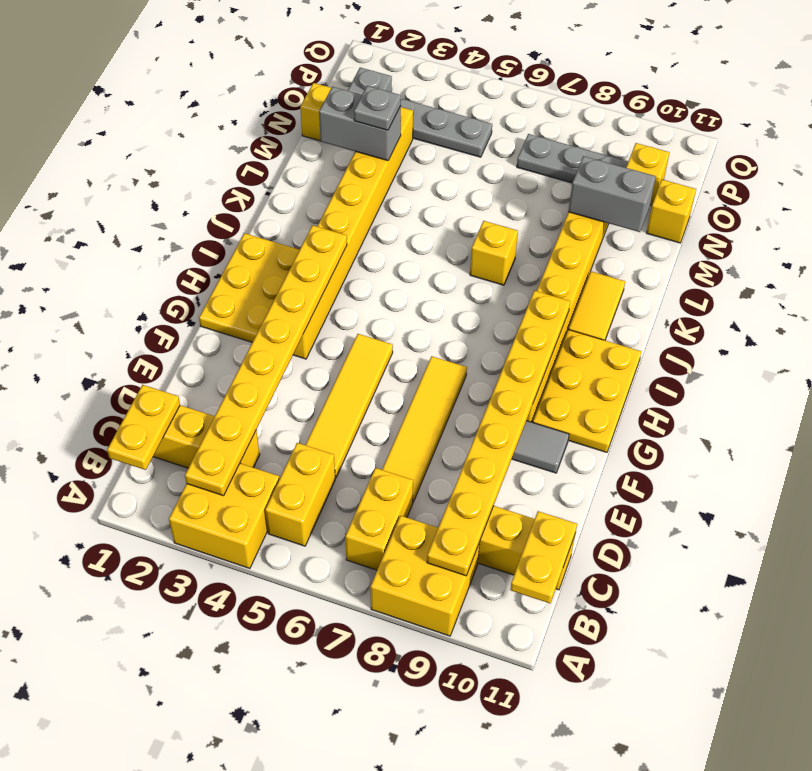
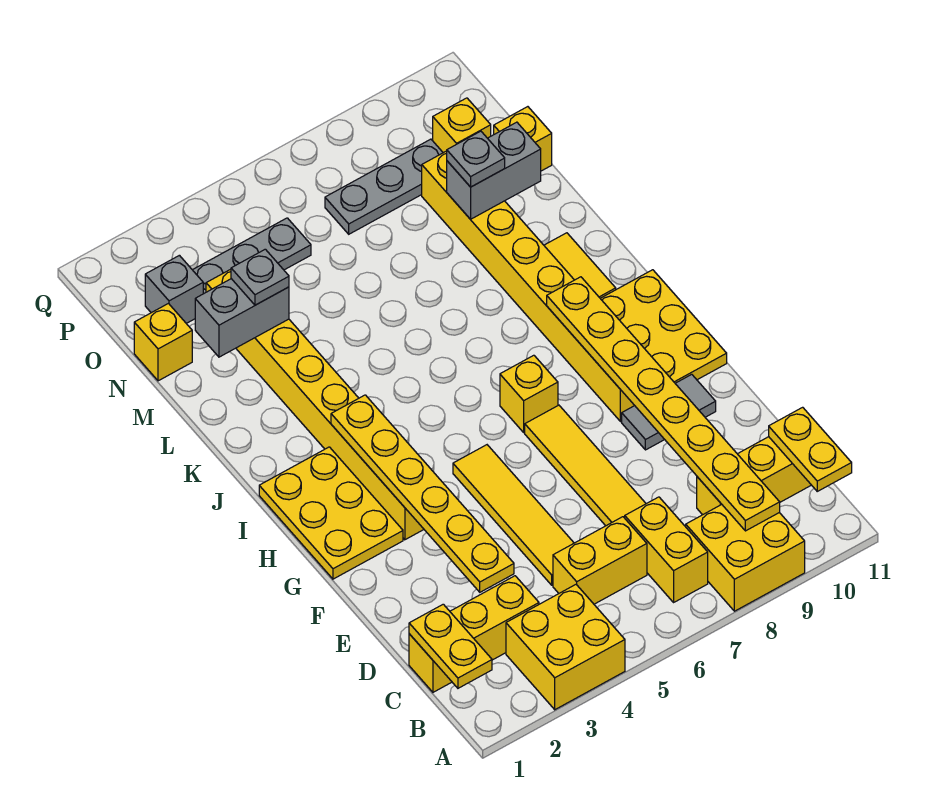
yellow 1x8 plate [185,225,347,496] -> yellow 1x6 plate [331,395,514,592]
yellow 1x2 brick [265,443,335,546] -> yellow 1x2 brick turned to [553,517,647,604]
yellow 1x1 brick [470,221,518,285] -> yellow 1x1 brick moved to [500,355,558,432]
none -> grey 1x1 plate [447,131,505,187]

